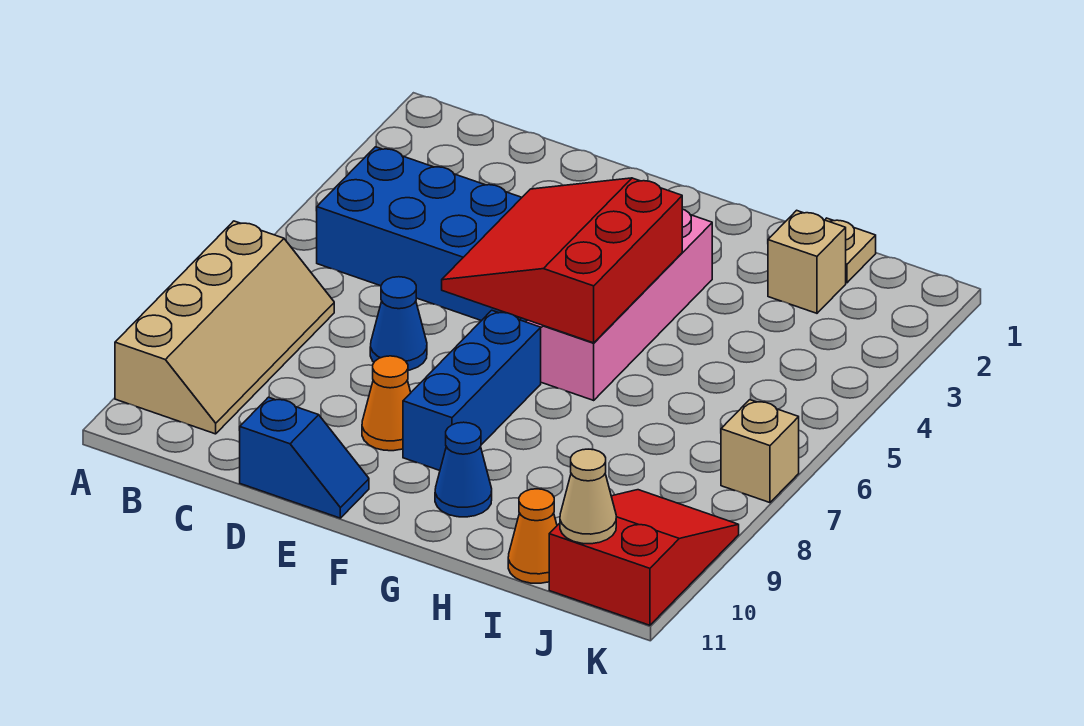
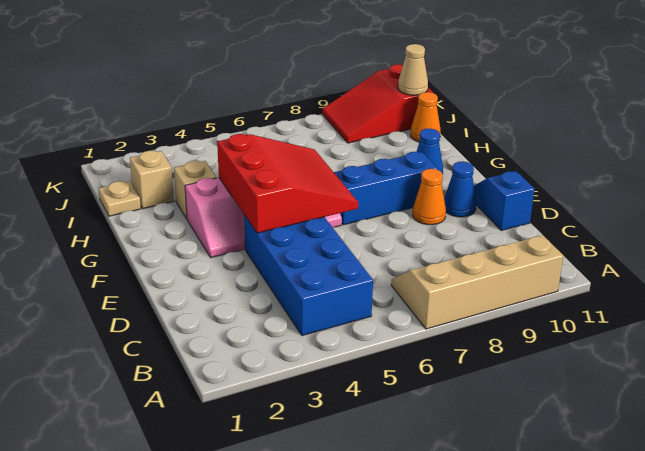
blue 1x1 cone [370,277,427,370] -> blue 1x1 cone moved to [444,161,476,217]
red 3x3 slope [442,178,682,343] -> red 3x3 slope turned to [217,134,358,233]
tan 1x1 brick [721,400,799,503] -> tan 1x1 brick moved to [174,160,217,219]

